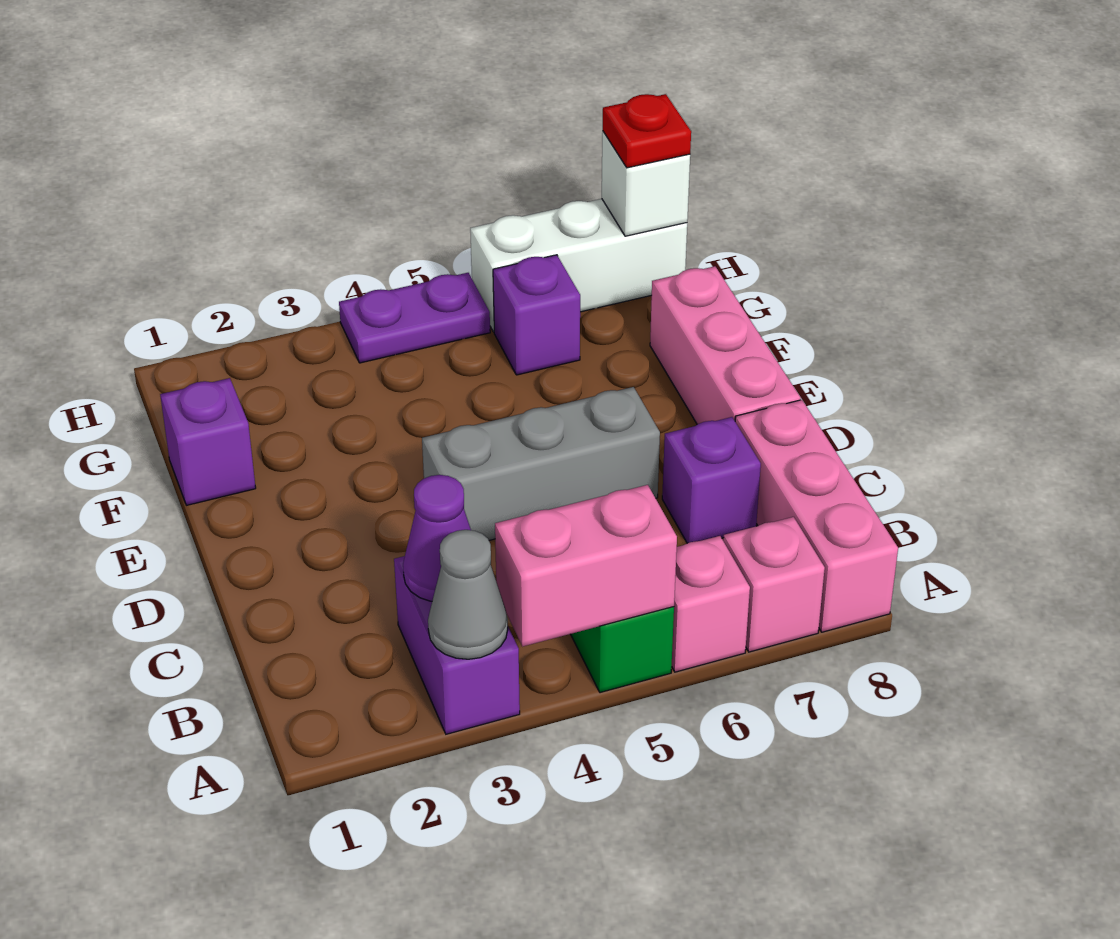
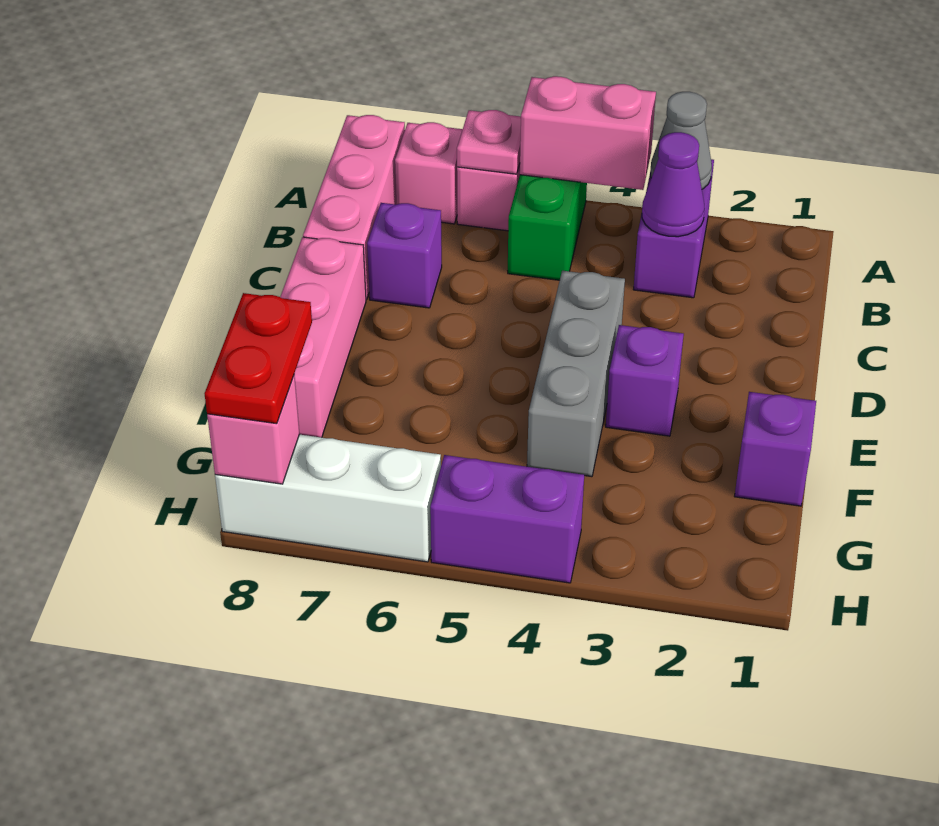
none -> pink 1x1 plate [457,110,521,174]
grey 1x3 brick [422,387,660,540] -> grey 1x3 brick turned to [527,271,625,477]
purple 1x1 brick [493,255,580,375] -> purple 1x1 brick moved to [606,325,684,436]
purple 1x2 plate [339,273,490,363] -> purple 1x2 brick [430,455,584,583]
white 1x1 brick [602,132,690,236] -> pink 1x1 brick [207,374,300,484]
red 1x1 plate [603,94,691,168] -> red 1x2 plate [204,293,312,424]

